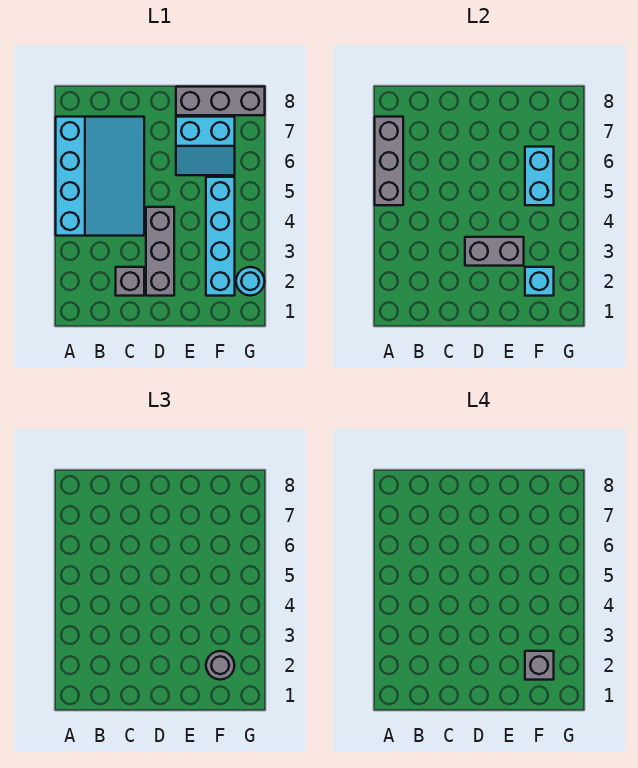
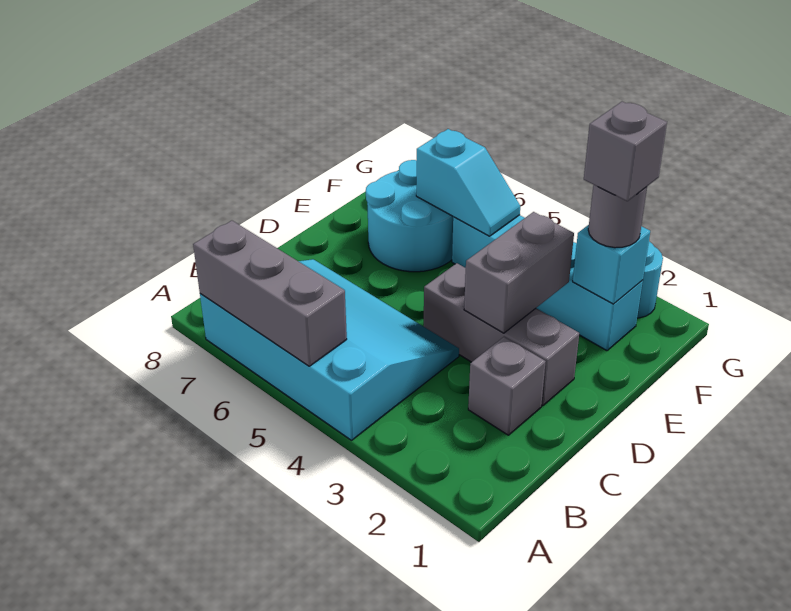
cyan 2x2 slope [176,117,235,175] -> cyan 2x2 round brick [366,160,453,272]
grey 1x3 brick [176,87,265,115] -> none
cyan 1x2 brick [525,147,554,205] -> cyan 1x2 slope [416,129,520,236]

